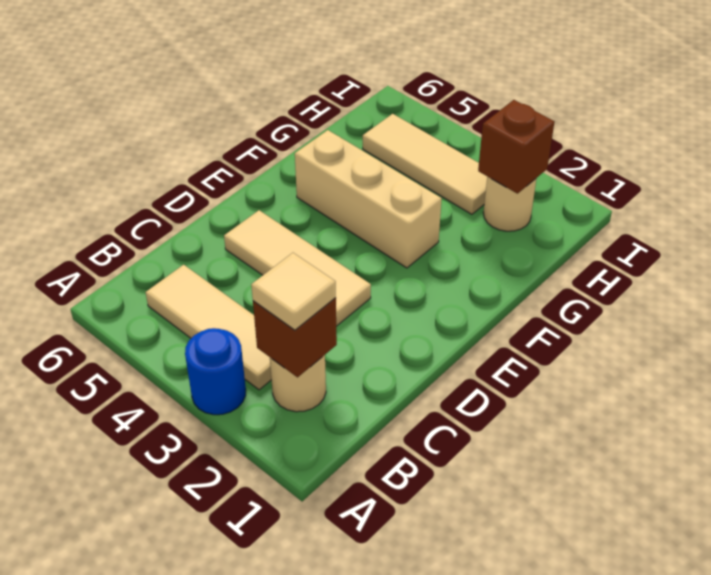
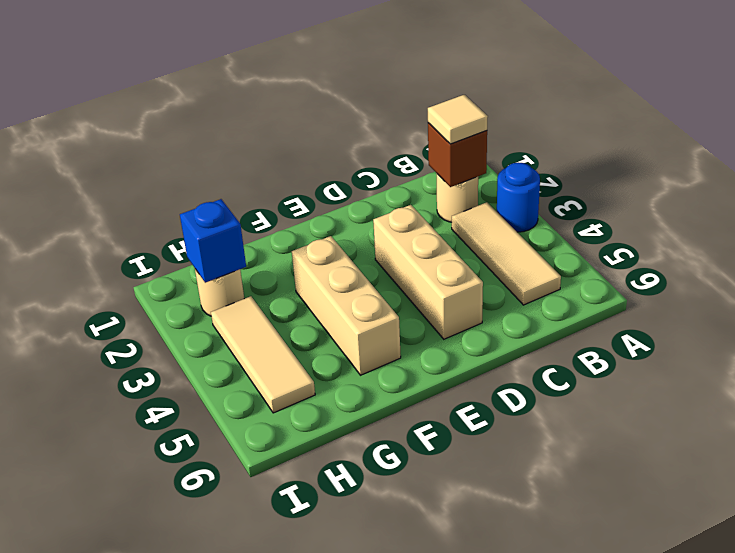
tan 1x3 tile [224,210,371,326] -> tan 1x3 brick [373,205,483,339]
brown 1x1 brick [478,100,554,194] -> blue 1x1 brick [180,199,246,283]

